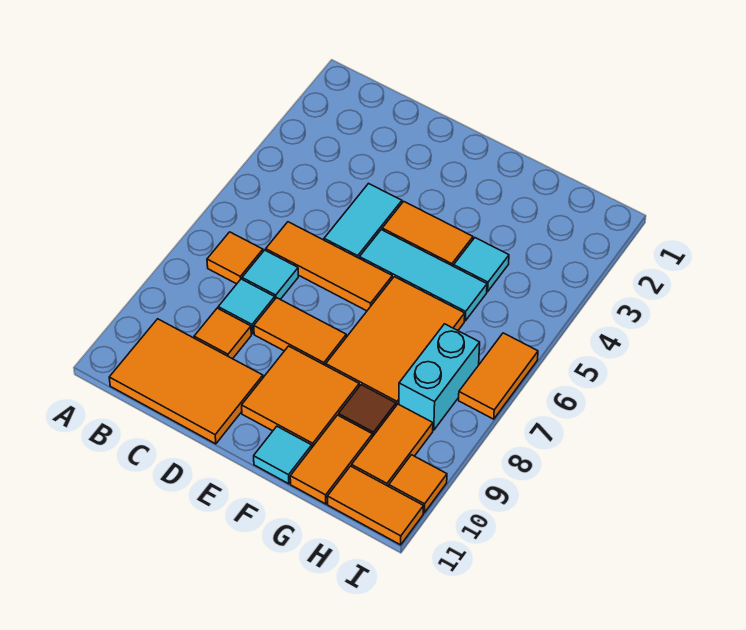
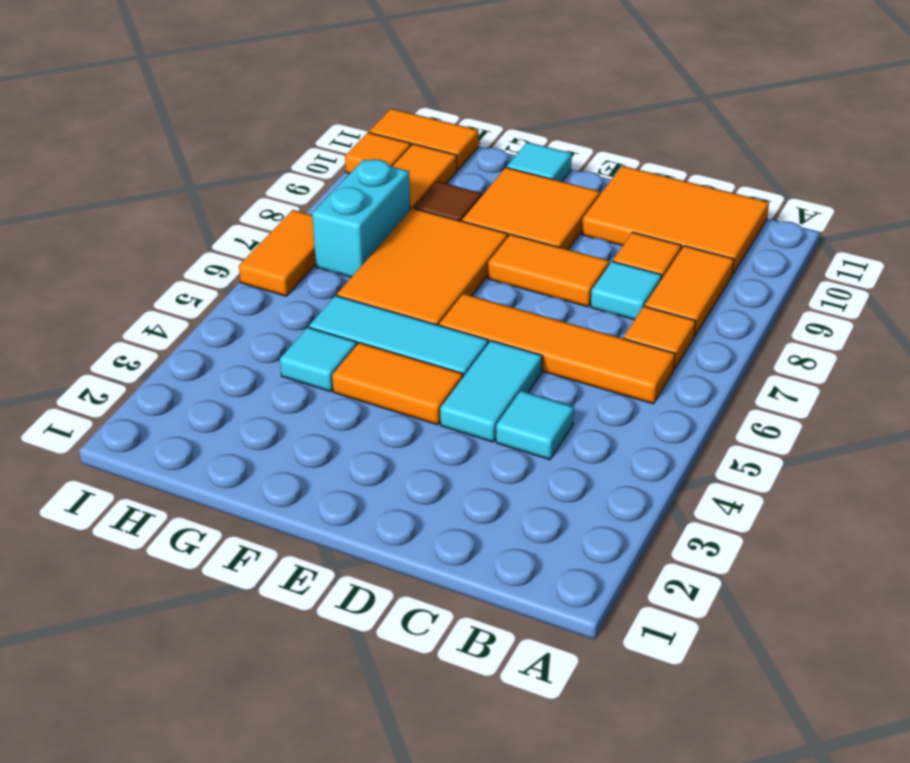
orange 1x3 tile [266,222,392,311] -> orange 1x4 tile [439,294,675,404]
cyan 1x1 tile [242,250,298,299] -> cyan 1x1 tile moved to [496,391,574,460]
orange 1x2 tile [290,415,372,504] -> orange 1x2 tile moved to [645,246,734,336]

